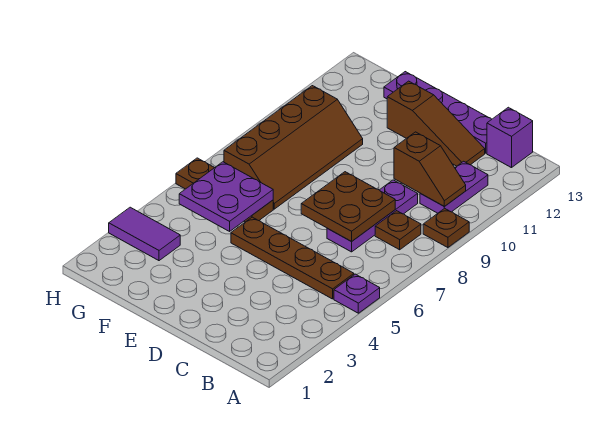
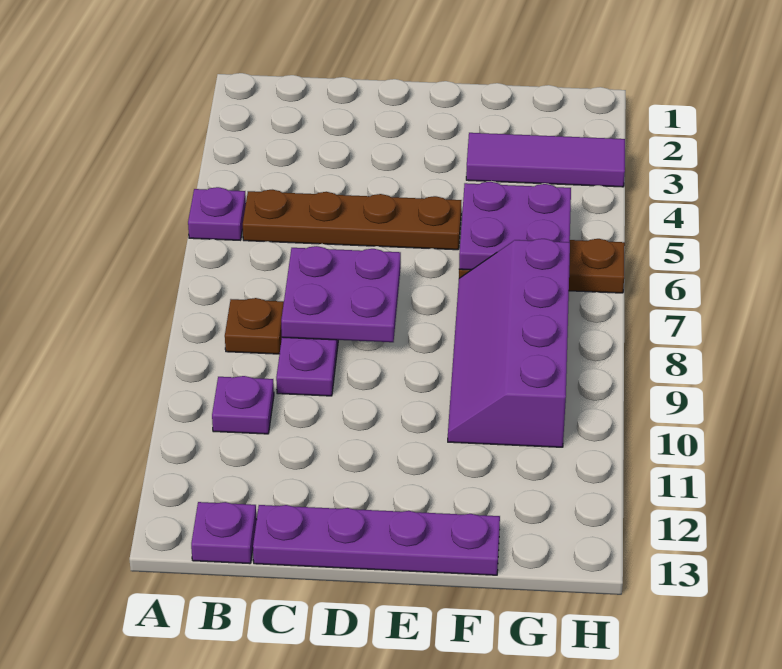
brown 1x1 plate [423,208,469,248] -> none
purple 1x2 plate [420,161,488,213] -> purple 1x1 plate [212,376,274,434]
brown 1x2 slope [394,132,466,207] -> none
purple 1x1 brick [487,107,533,168] -> purple 1x1 plate [191,502,257,564]
brown 2x2 plate [301,172,395,242] -> purple 2x2 plate [281,246,401,342]
brown 1x3 slope [387,81,485,166] -> none
brown 2x4 slope [224,86,363,209] -> purple 2x4 slope [448,239,570,447]
purple 1x2 tile [109,207,180,261] -> purple 1x3 tile [466,133,625,187]

